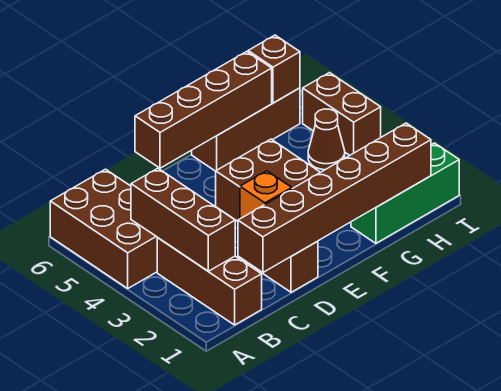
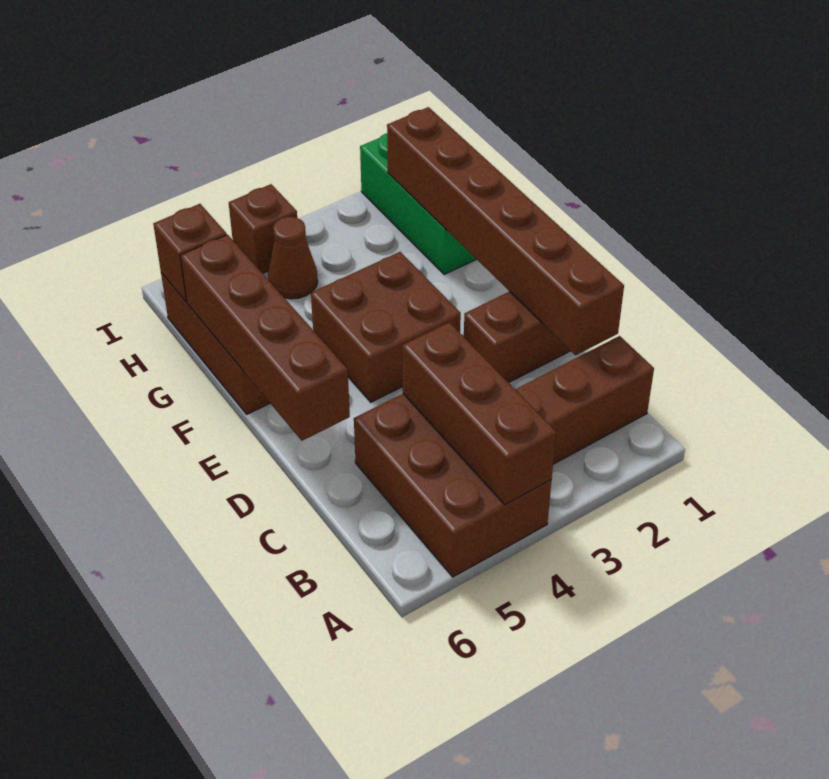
brown 2x3 brick [50,169,157,288] -> brown 2x3 brick turned to [354,394,552,577]
brown 1x3 brick [131,168,235,271] -> brown 1x3 brick turned to [402,322,556,505]
orange 1x1 brick [240,171,292,219] -> none
brown 1x2 brick [303,73,381,155] -> brown 1x1 brick [229,184,297,273]

